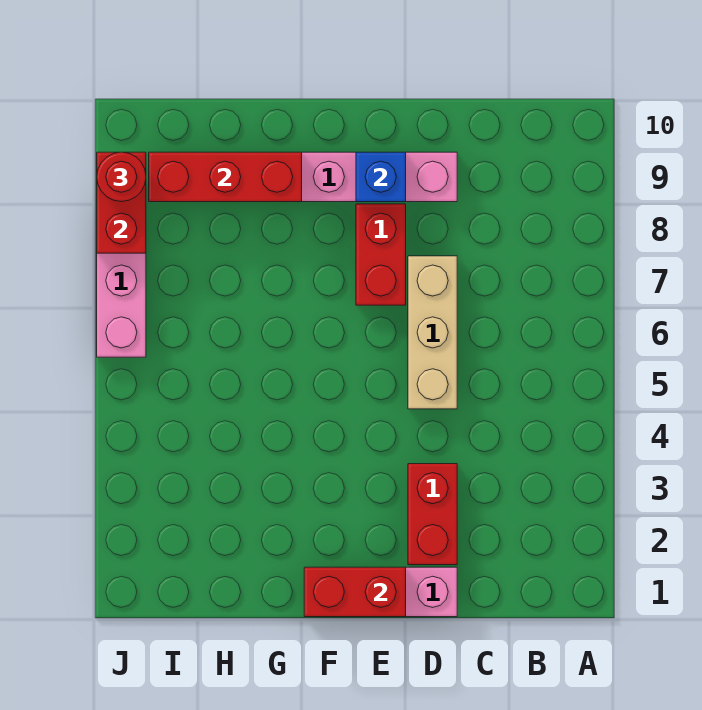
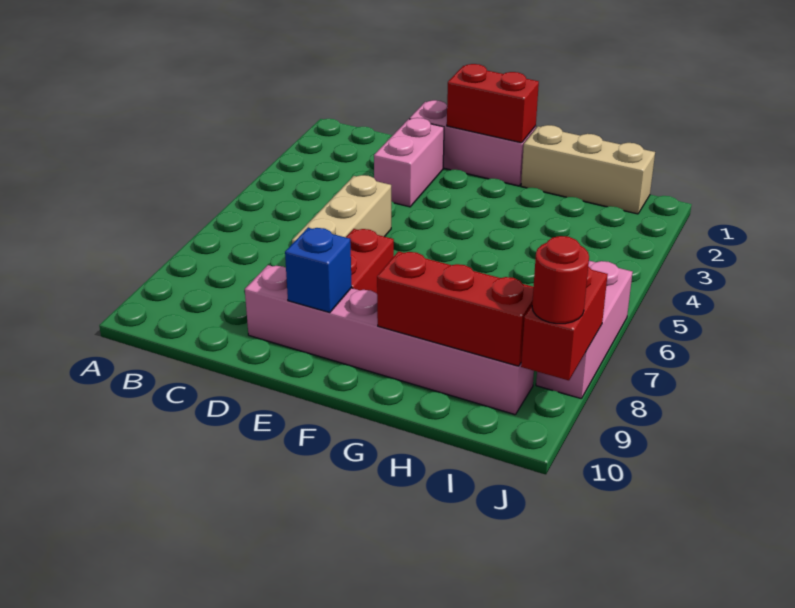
red 1x2 brick [408,464,457,565] -> pink 1x2 brick [374,118,444,207]
none -> tan 1x3 brick [521,125,655,214]

